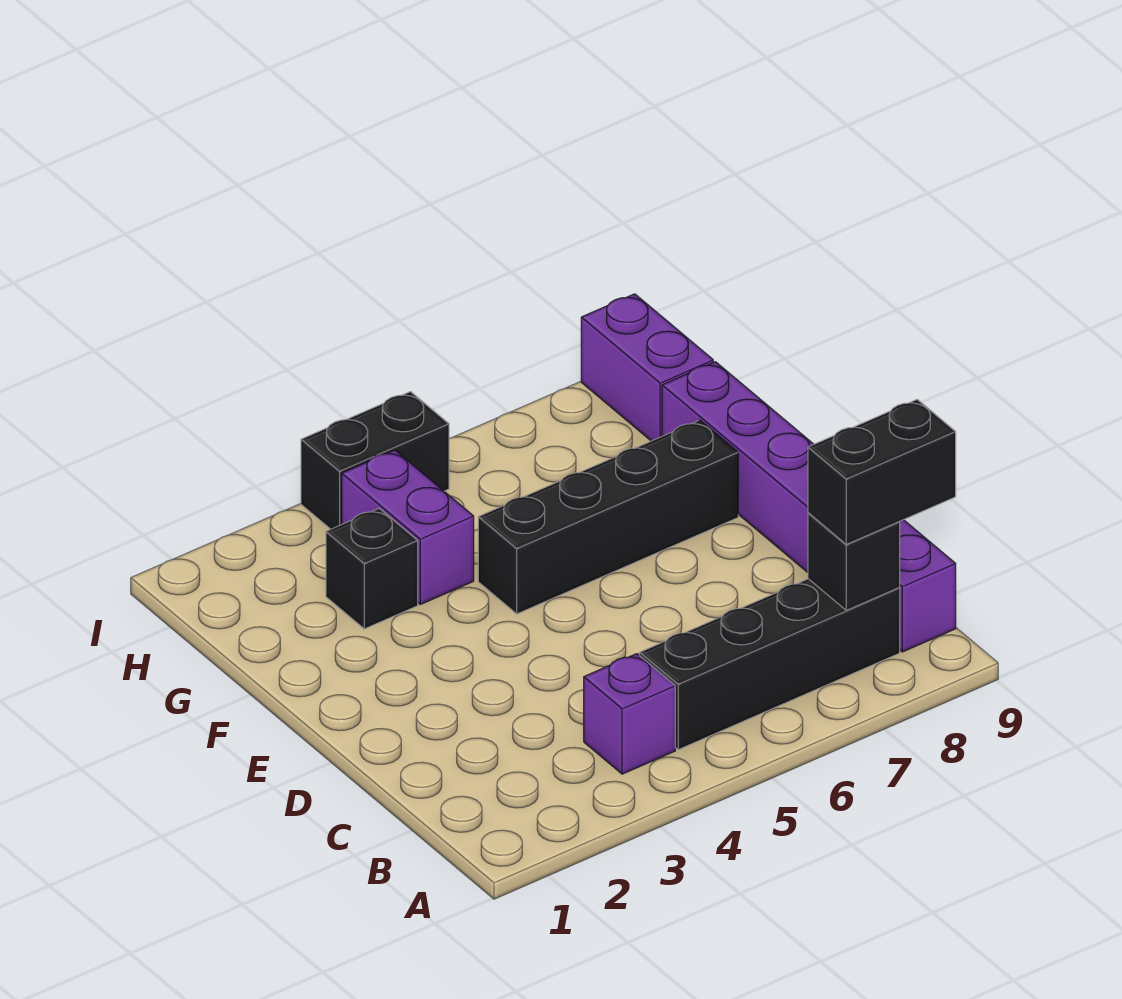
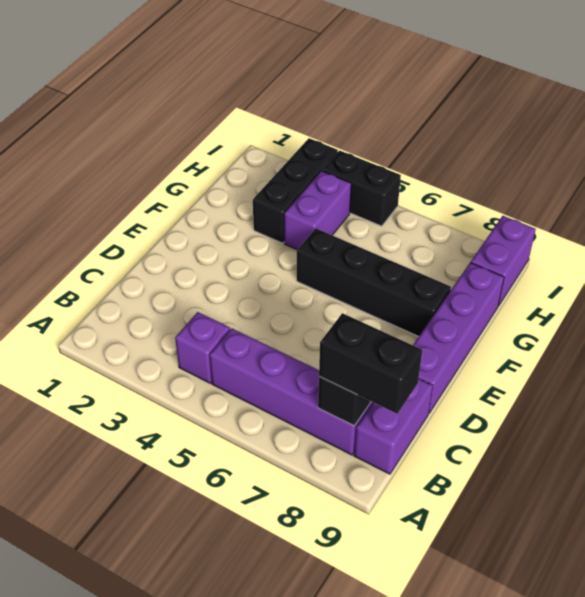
black 1x4 brick [640,579,900,750] -> purple 1x4 brick [210,328,373,455]
black 1x1 brick [326,509,418,629] -> black 1x3 brick [253,138,338,243]

